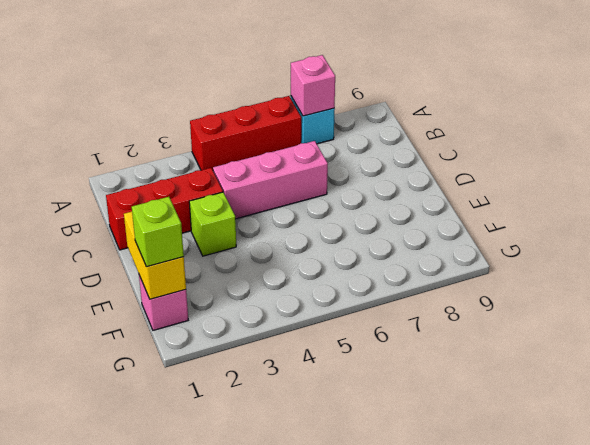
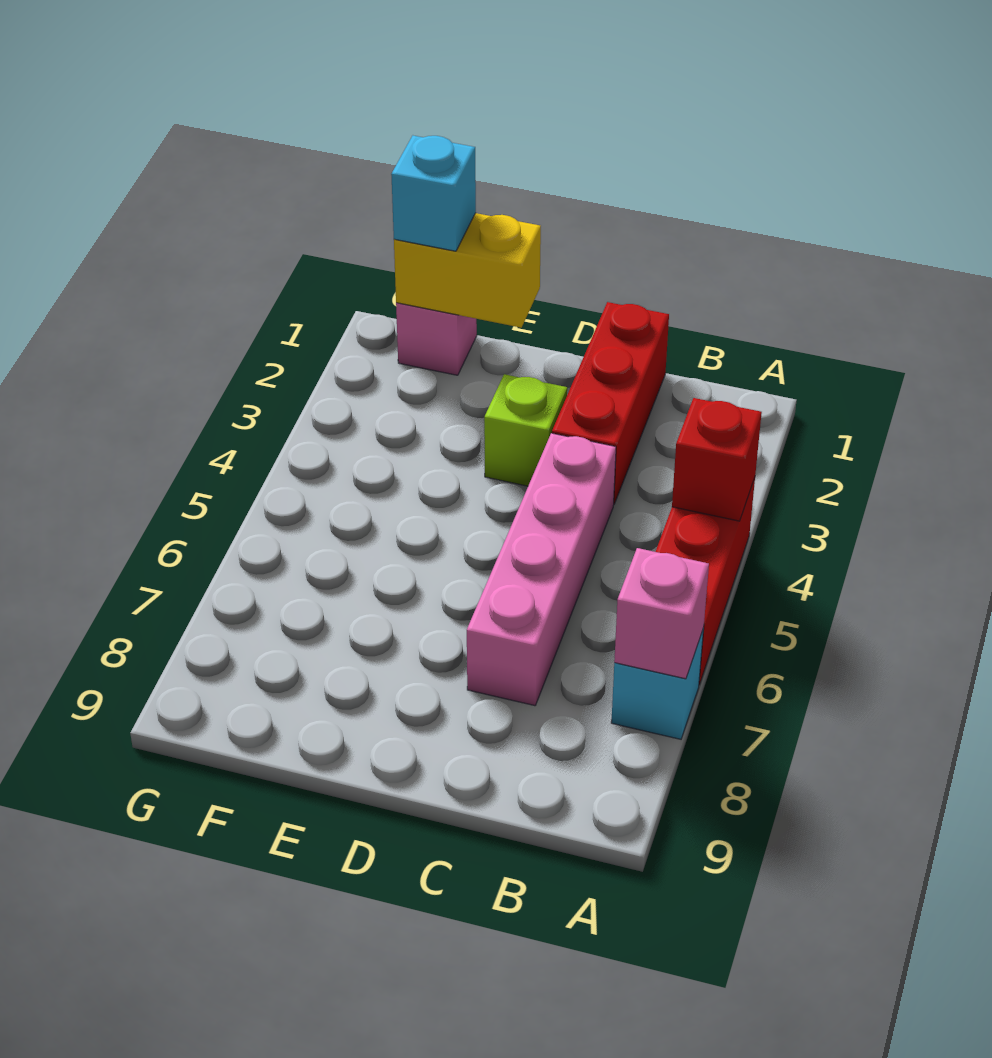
none -> red 1x1 brick [672,398,762,521]
pink 1x3 brick [213,141,328,219] -> pink 1x4 brick [467,433,616,706]
lime 1x1 brick [132,197,184,267] -> cyan 1x1 brick [391,136,476,251]

